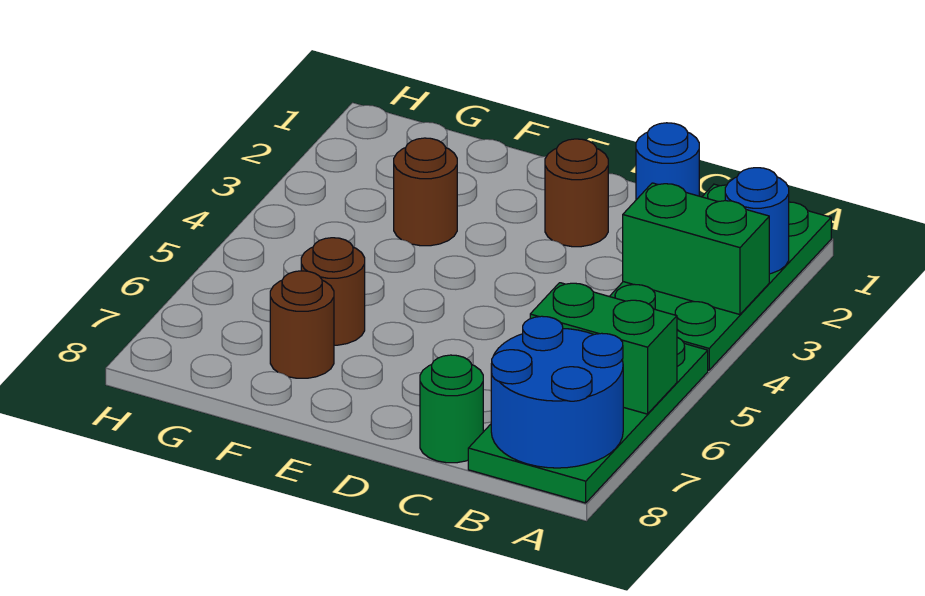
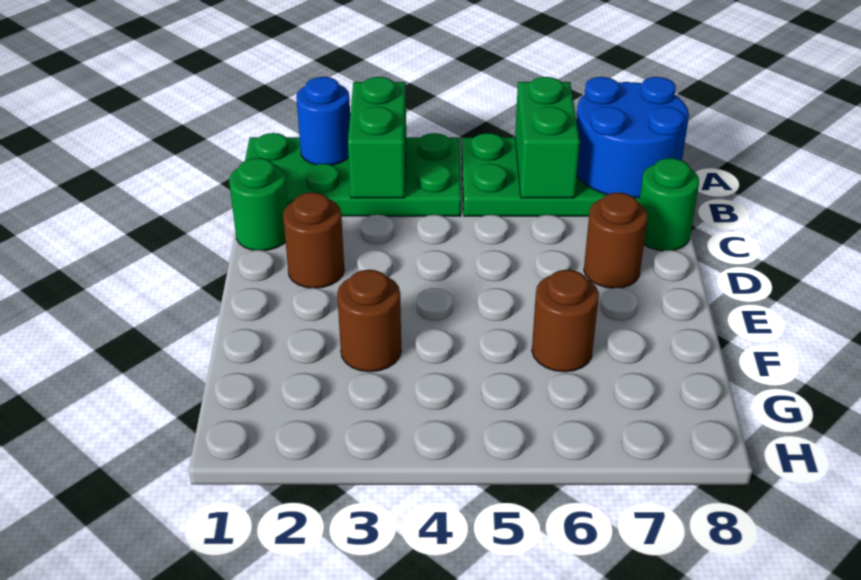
blue 1x1 round brick [636,123,699,200] -> green 1x1 round brick [229,158,288,251]
brown 1x1 round brick [270,271,334,378] -> brown 1x1 round brick moved to [584,193,648,288]

